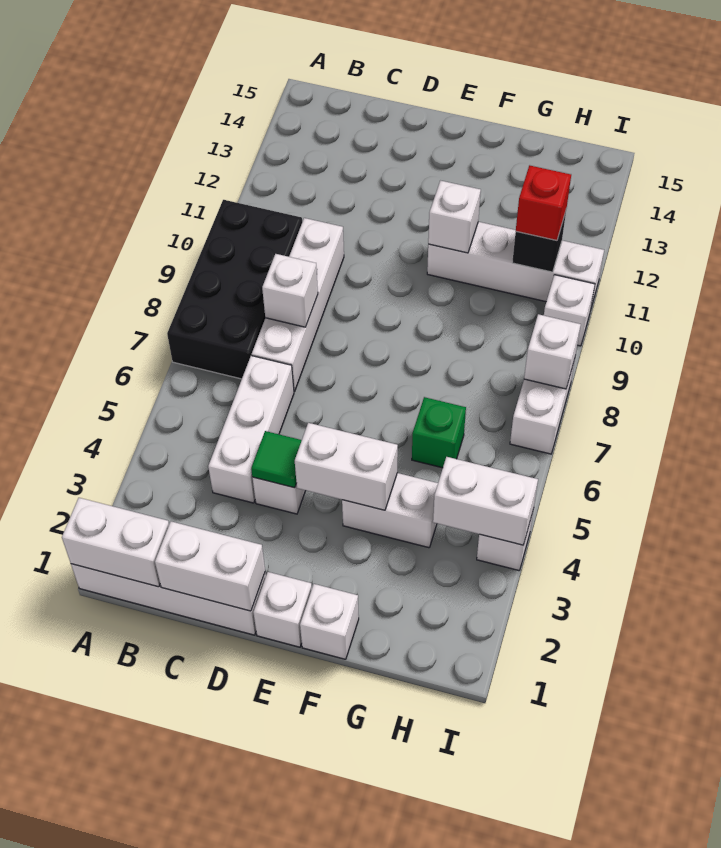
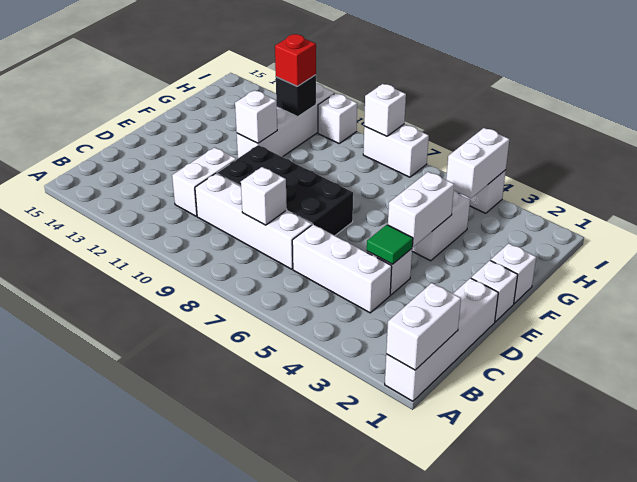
black 2x4 brick [167,200,302,379] -> black 2x4 brick moved to [217,145,353,236]
white 1x2 brick [155,521,265,611] -> white 1x2 brick moved to [172,147,236,216]
green 1x1 brick [412,397,466,468] -> none

